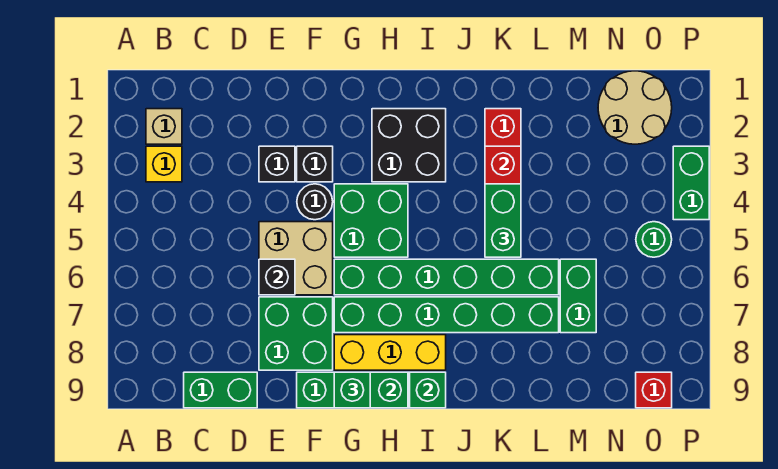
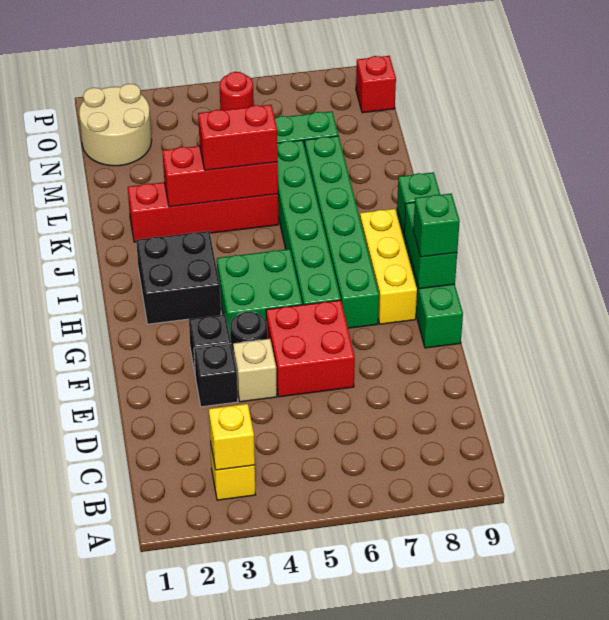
tan 1x1 brick [146,109,182,144] -> tan 1x1 brick moved to [233,339,277,402]
none -> yellow 1x1 brick [209,404,255,470]
green 1x2 brick [184,372,257,408] -> none
tan 2x2 brick [259,222,333,295] -> red 2x2 brick [266,300,355,397]
black 1x1 brick [259,259,295,295] -> none
green 2x2 brick [259,297,333,370] -> none
green 1x2 brick [485,184,521,257] -> red 1x2 brick [198,105,278,170]
green 1x1 round brick [636,222,672,257] -> red 1x1 round brick [220,72,254,110]
green 1x2 brick [673,146,709,220] -> none

